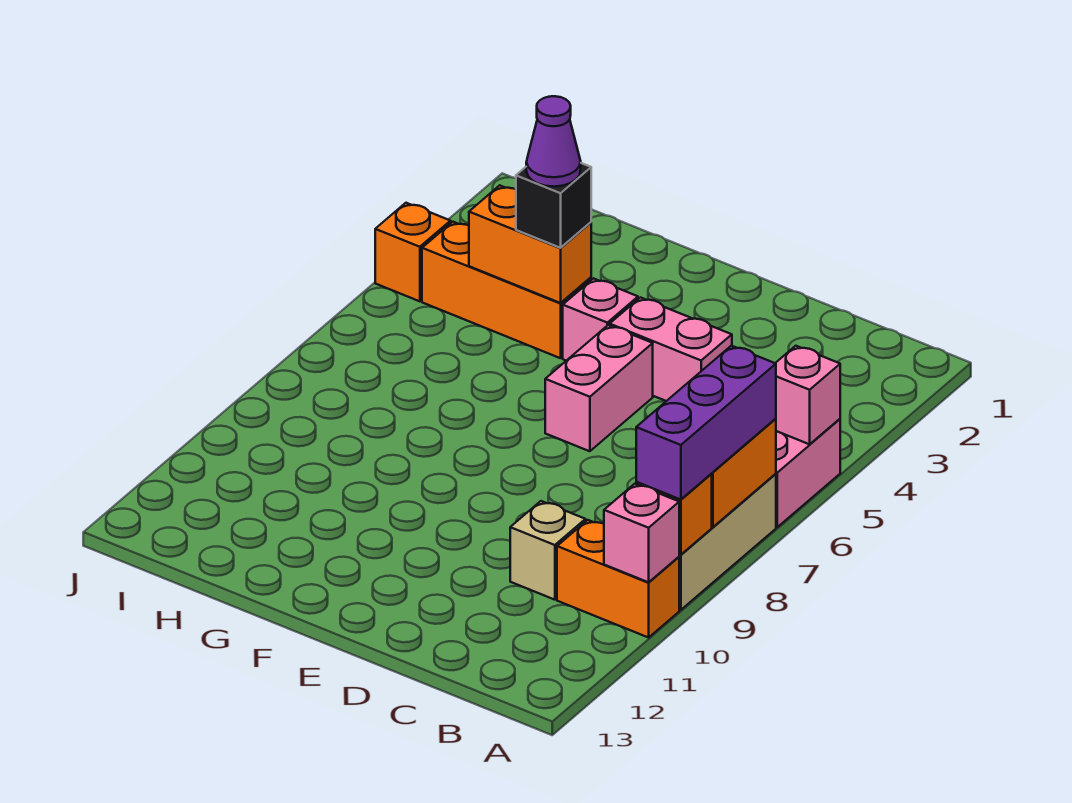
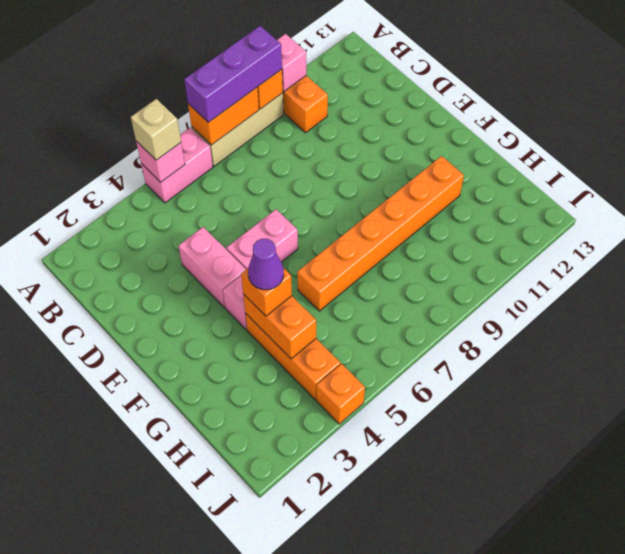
tan 1x1 brick [510,501,586,600] -> tan 1x1 brick moved to [131,99,181,160]
black 1x1 brick [516,163,591,248] -> orange 1x1 brick [241,268,292,316]
none -> orange 1x6 brick [297,156,464,311]

